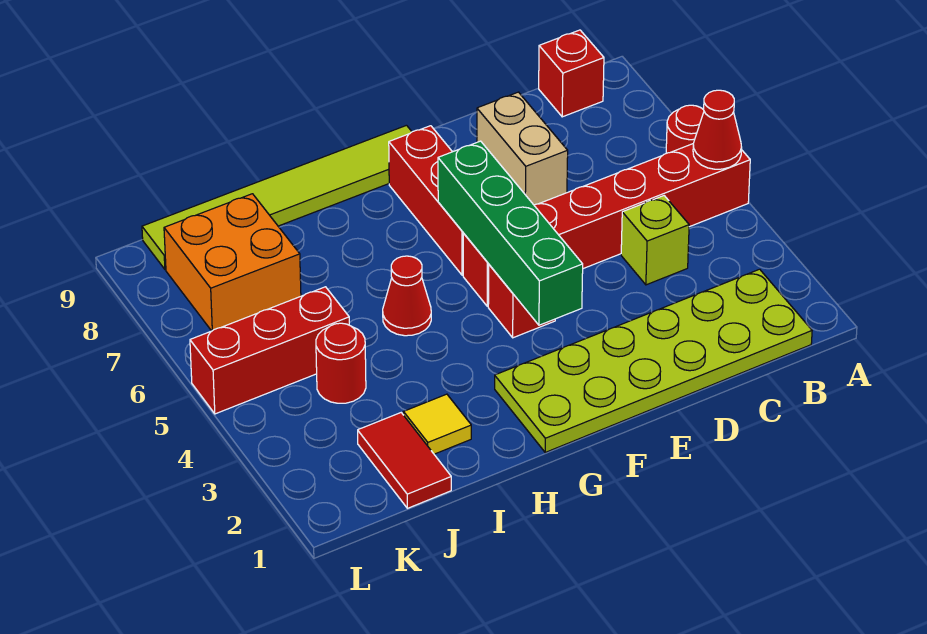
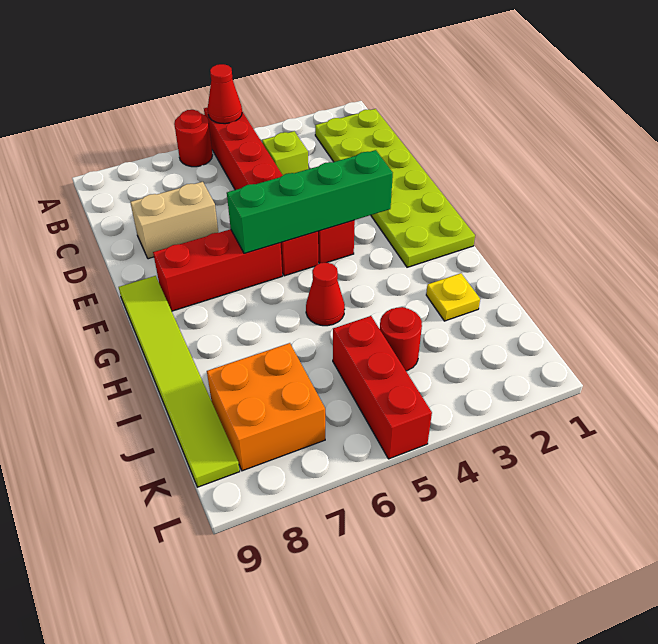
red 1x1 brick [539,30,604,117] -> none
yellow 1x1 tile [403,394,471,454] -> yellow 1x1 plate [426,273,480,321]
red 1x2 tile [358,413,451,508] -> none

